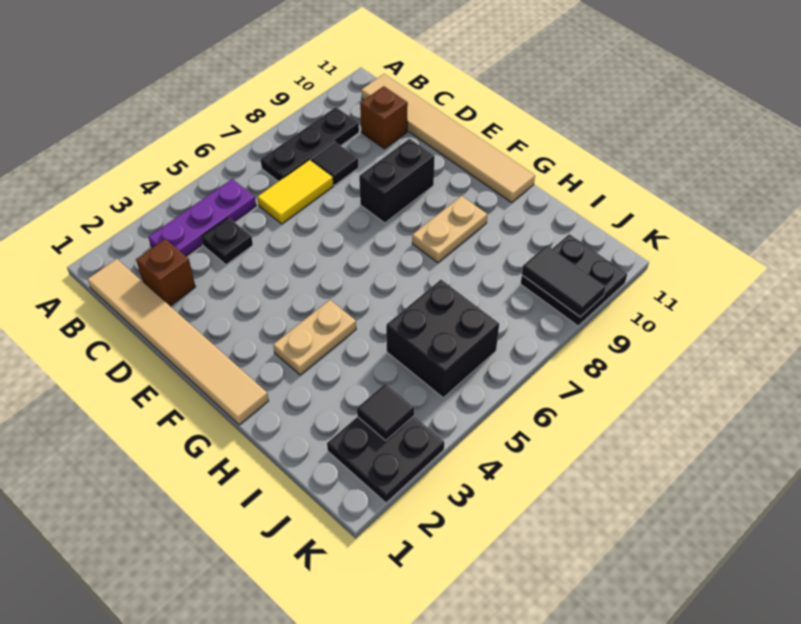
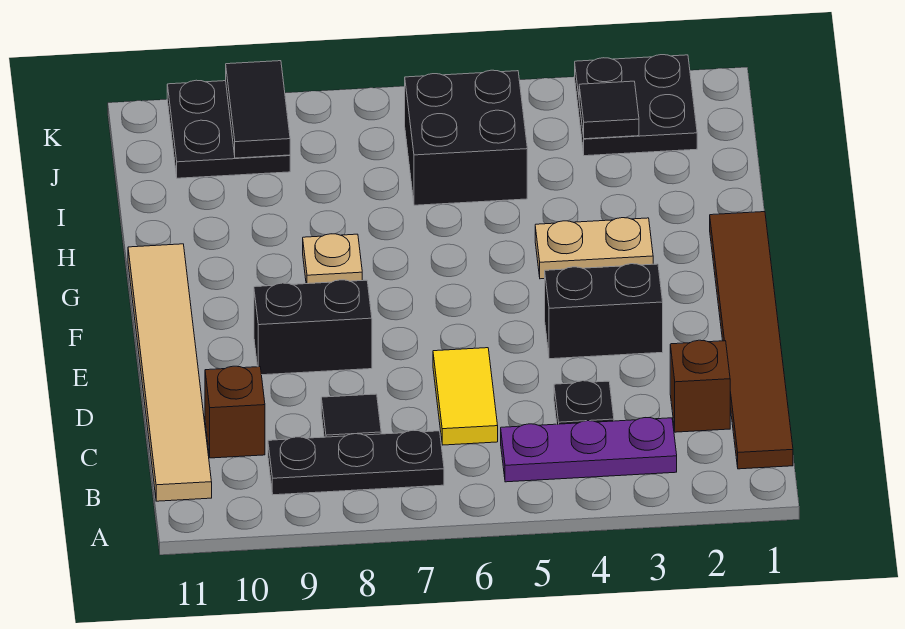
tan 1x6 tile [88,259,269,425] -> brown 1x6 tile [710,212,793,469]
yellow 1x2 tile [257,160,333,224] -> yellow 1x2 tile turned to [433,348,498,445]
none -> black 1x2 brick [545,264,663,359]
tan 1x2 plate [412,196,487,263] -> tan 1x1 plate [303,234,362,284]

